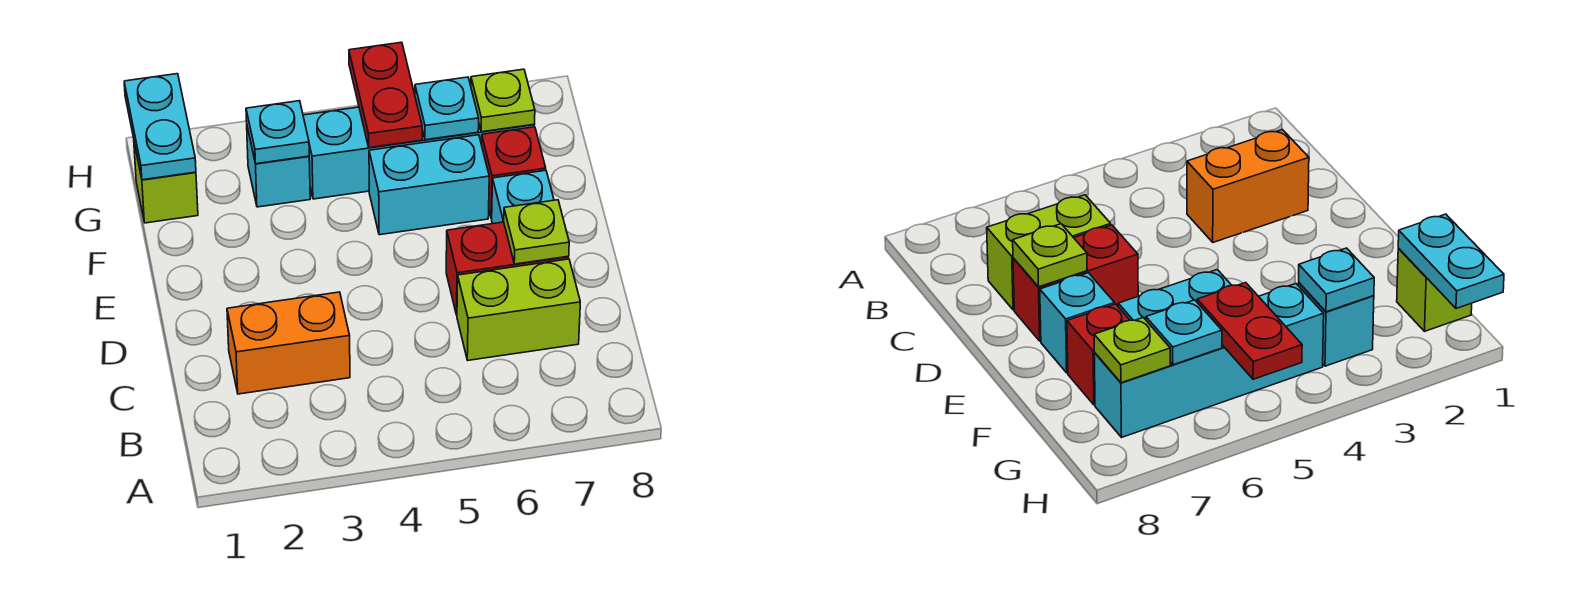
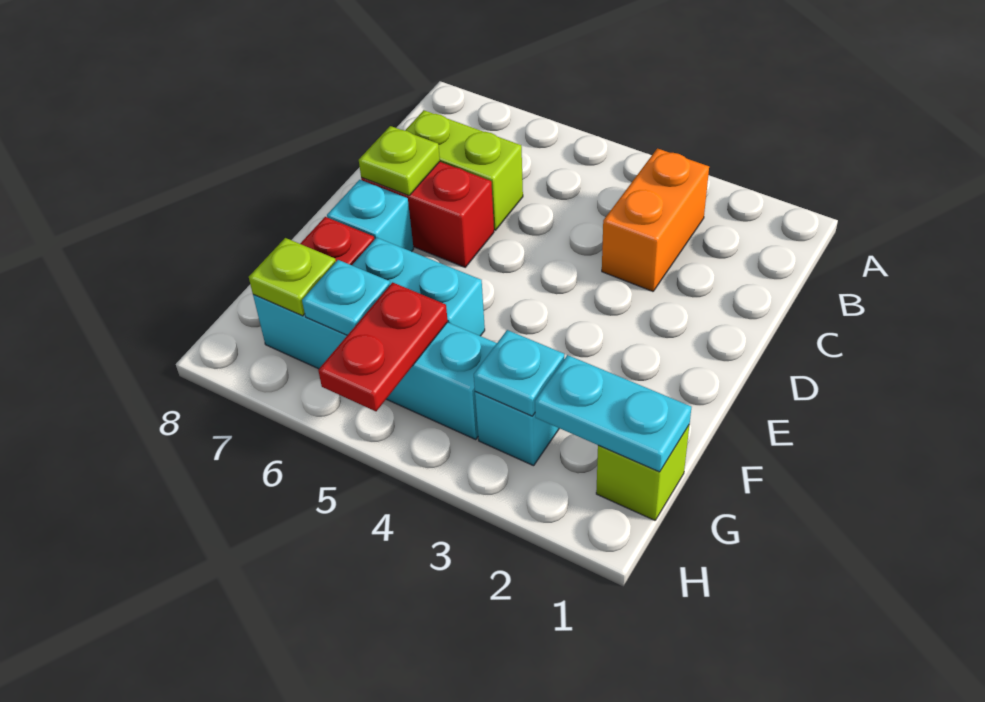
orange 1x2 brick [227,292,350,394] -> orange 1x2 brick turned to [602,148,709,291]
cyan 1x2 plate [124,74,196,180] -> cyan 1x2 plate turned to [535,355,691,472]

